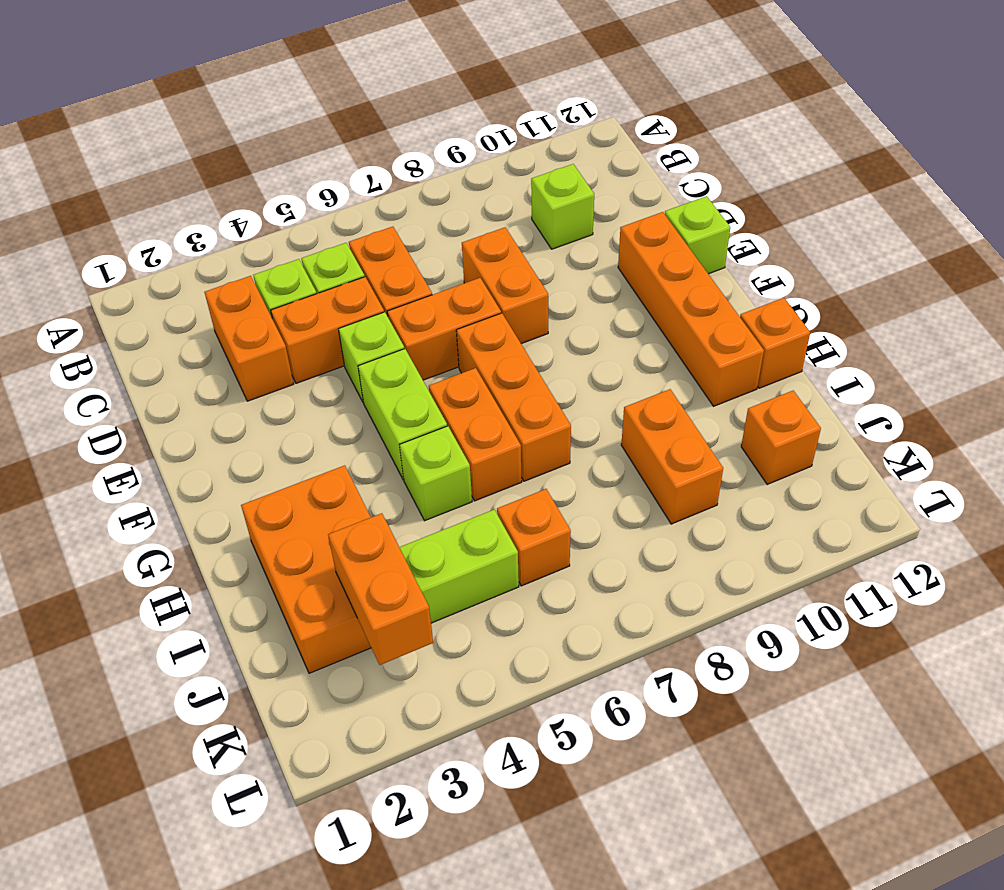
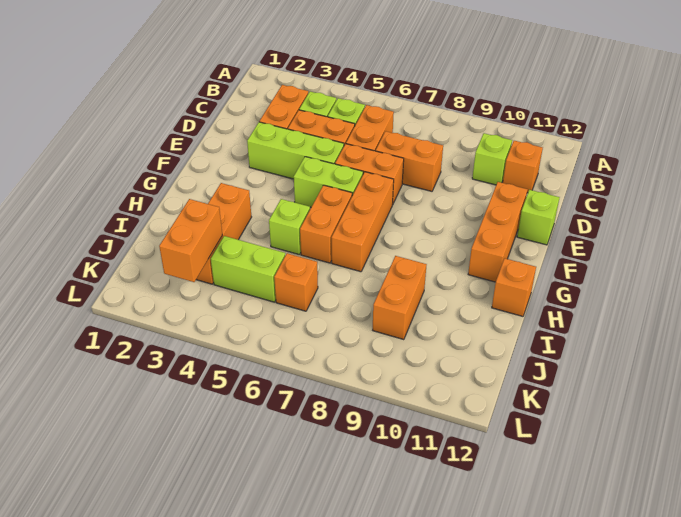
orange 1x2 brick [462,227,548,344] -> orange 1x2 brick turned to [376,131,443,191]
lime 1x1 brick [339,312,404,403] -> lime 1x3 brick [247,122,344,179]
orange 1x4 brick [618,212,764,406] -> orange 1x3 brick [468,182,528,282]
lime 1x2 brick [358,349,447,480] -> lime 1x2 brick turned to [294,157,363,207]
orange 2x3 brick [241,465,371,673] -> orange 1x3 brick [196,183,251,284]
orange 1x1 brick [741,391,821,484] -> orange 1x1 brick moved to [503,141,543,193]

